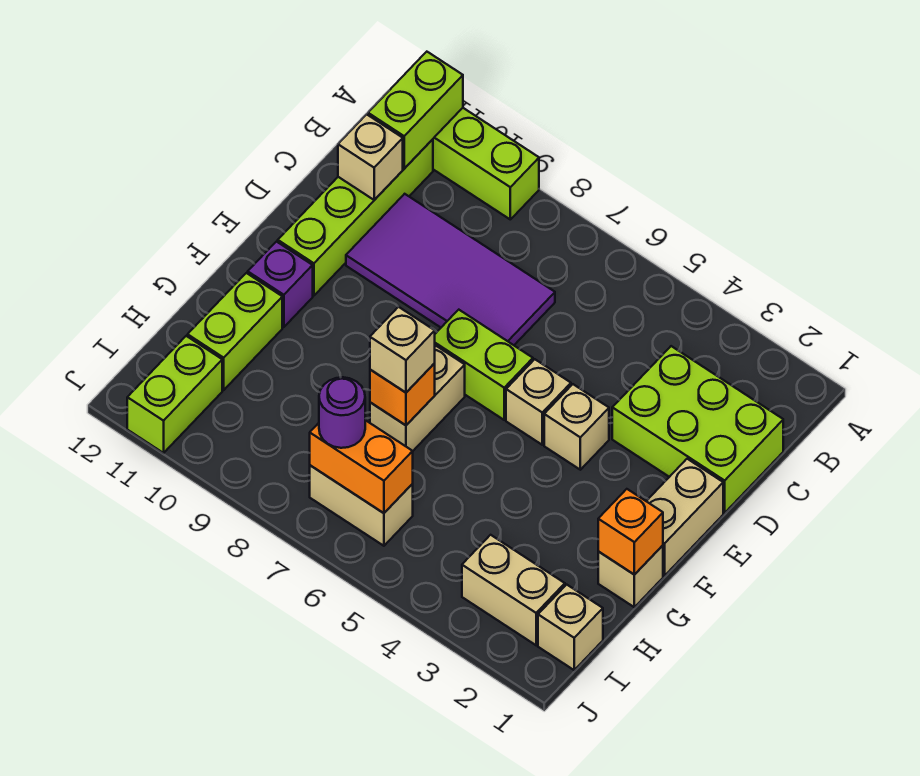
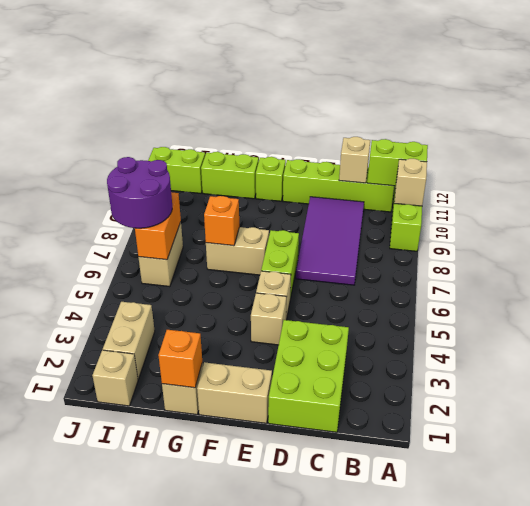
purple 1x1 brick [248,242,313,327] -> lime 1x1 brick [256,157,286,201]
tan 1x1 brick [370,307,435,393] -> tan 1x1 brick moved to [394,159,427,206]
purple 1x1 round brick [319,377,365,448] -> purple 2x2 round brick [107,157,172,228]

